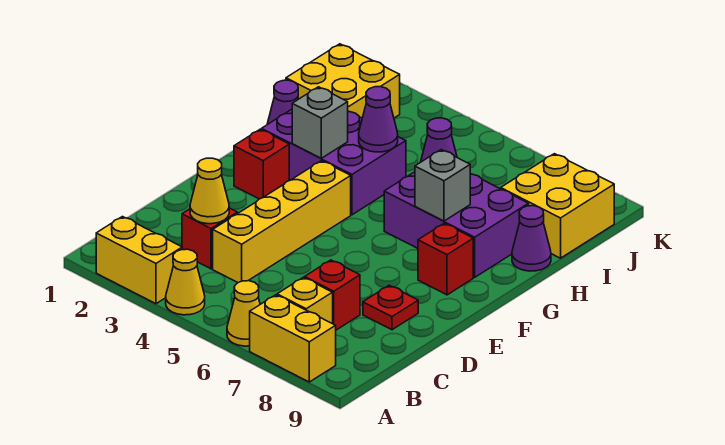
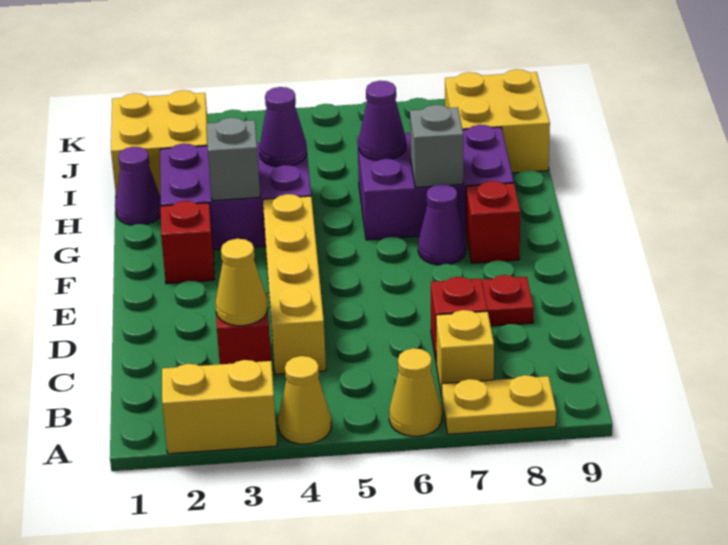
yellow 1x2 brick [250,295,336,382] -> yellow 1x2 plate [442,375,556,434]
purple 1x1 cone [512,206,551,271] -> purple 1x1 cone moved to [418,184,466,265]

